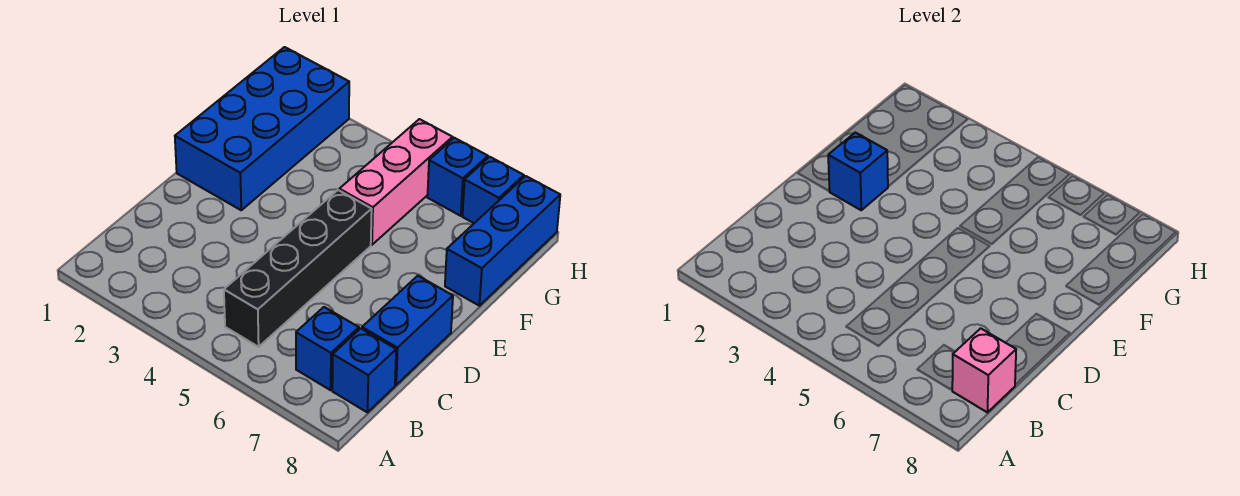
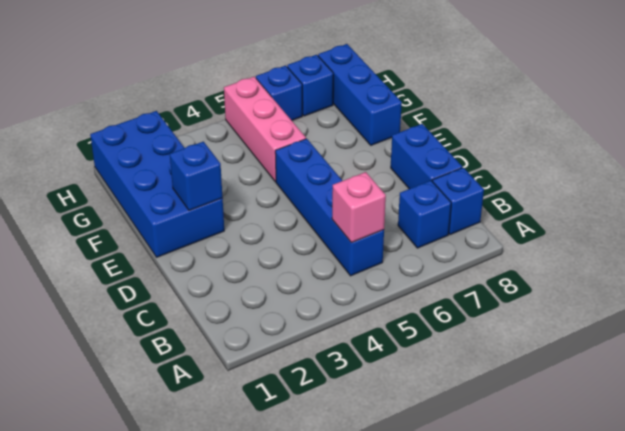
black 1x4 brick [224,190,372,347] -> blue 1x4 brick [275,139,384,276]
pink 1x1 brick [952,328,1016,412] -> pink 1x1 brick moved to [332,172,386,243]

